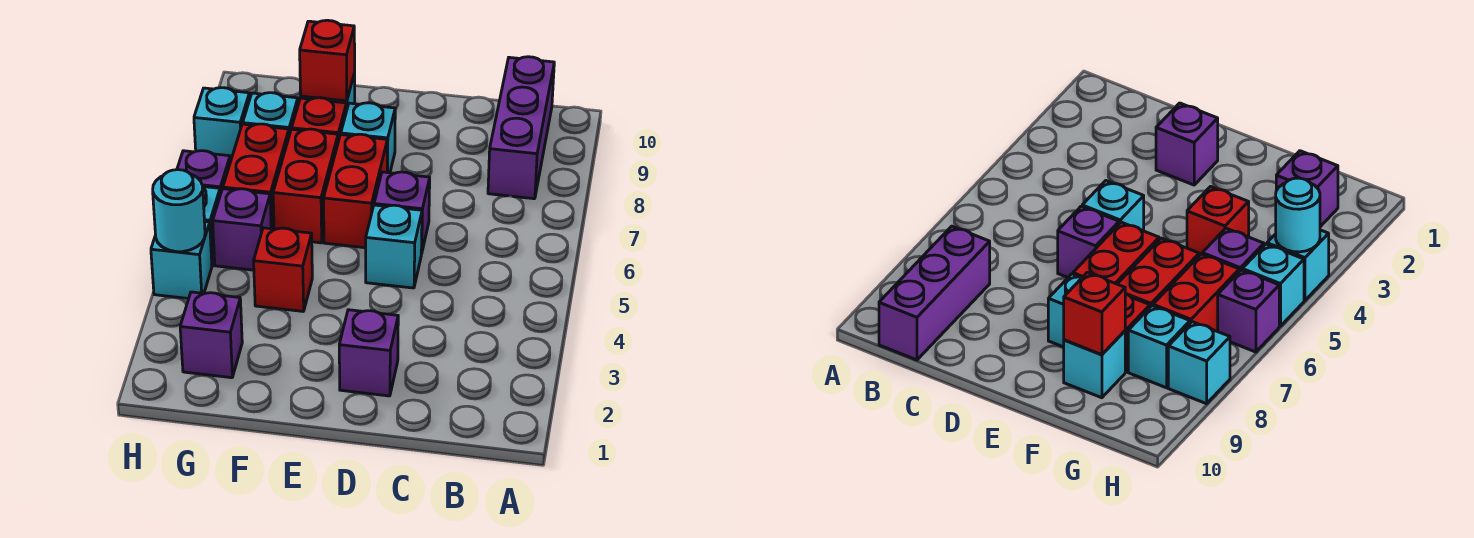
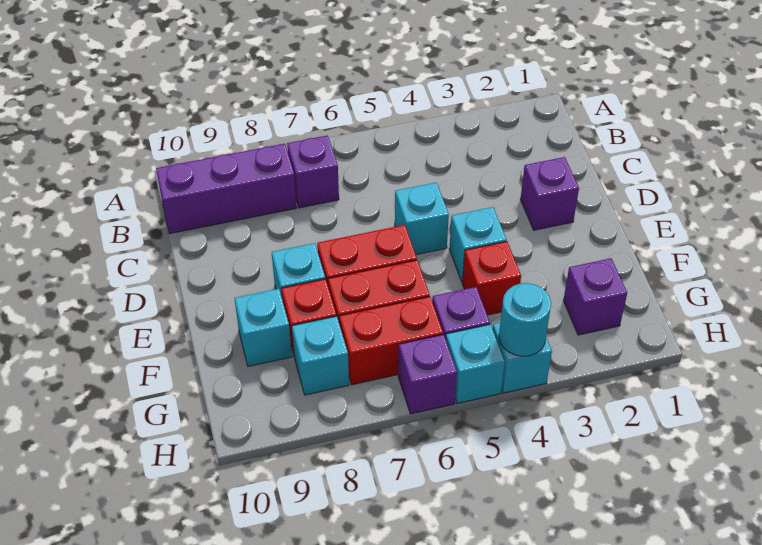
purple 1x1 brick [374,172,430,254] -> purple 1x1 brick moved to [287,135,339,208]
red 1x1 brick [300,20,355,101] -> none
cyan 1x1 brick [194,88,250,162] -> cyan 1x1 brick moved to [449,207,507,282]

